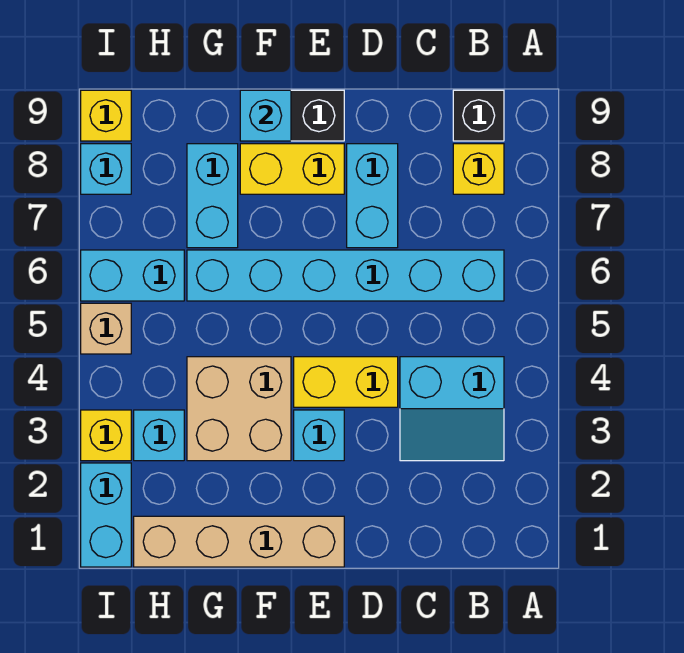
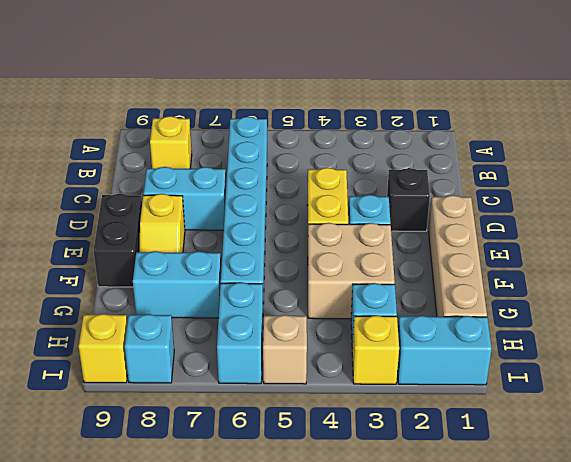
cyan 2x2 slope [400,357,504,461] -> none
black 1x1 brick [453,90,504,141] -> black 1x1 brick moved to [387,168,430,231]
yellow 1x2 brick [240,144,344,194] -> yellow 1x2 slope [140,194,185,253]
cyan 1x1 brick [240,90,291,141] -> none

